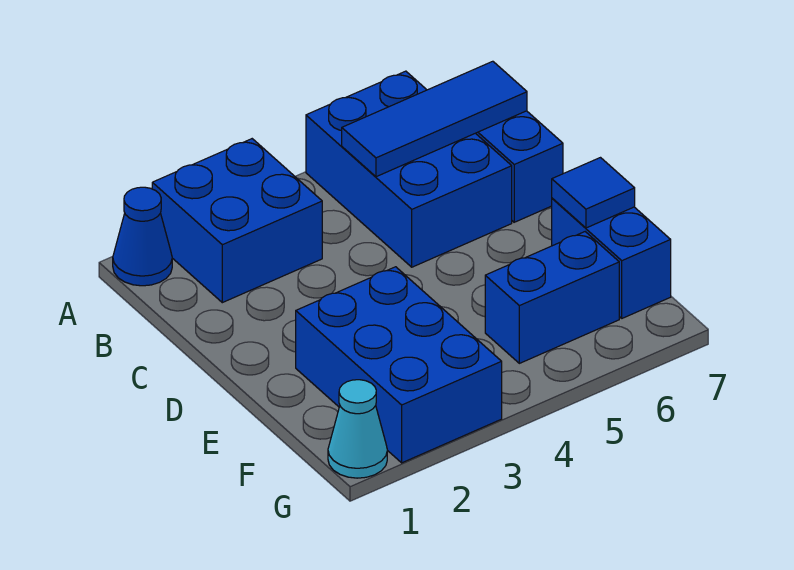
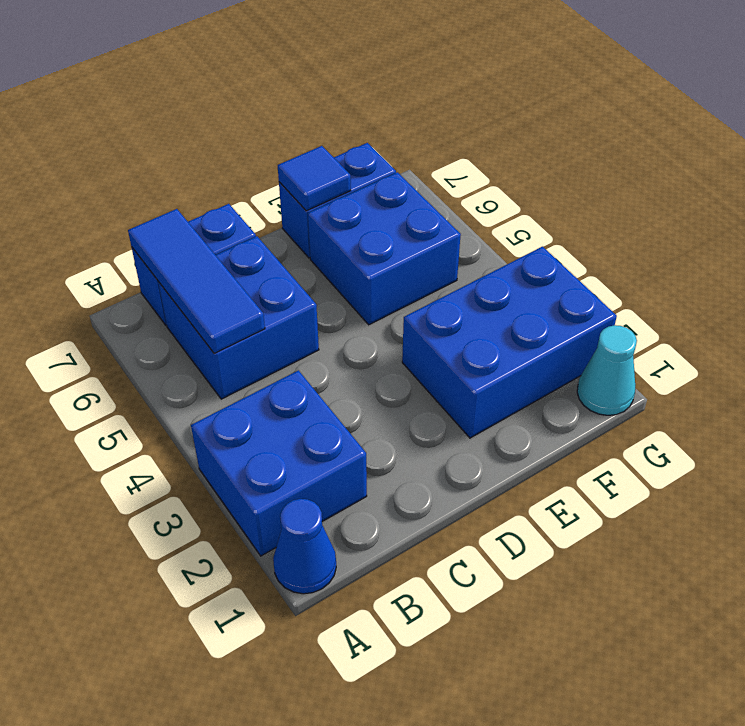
blue 2x3 brick [306,71,512,267] -> blue 2x2 brick [158,236,319,399]
blue 1x2 brick [485,232,619,363] -> blue 2x2 brick [308,172,461,325]

